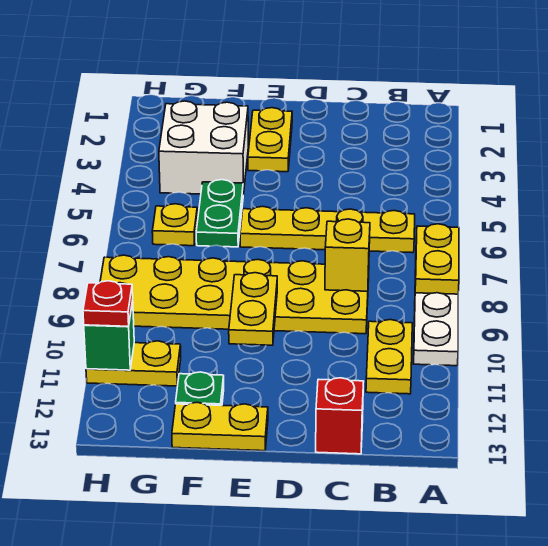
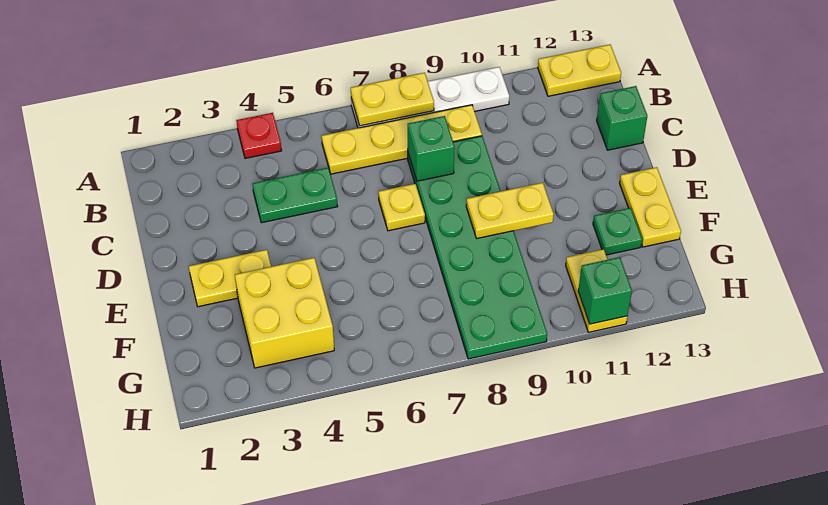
yellow 1x4 plate [240,207,415,253] -> yellow 1x4 plate turned to [322,105,482,174]
yellow 1x2 plate [366,320,412,394] -> yellow 1x2 plate moved to [538,45,621,96]
yellow 2x6 plate [100,255,369,334] -> green 2x6 plate [408,136,547,359]
yellow 1x1 brick [325,219,370,291] -> green 1x1 brick [408,116,455,181]
red 1x1 brick [316,378,364,454] -> green 1x1 brick [597,86,647,150]
white 2x2 brick [159,101,248,195] -> yellow 2x2 brick [235,258,334,368]
green 1x2 plate [196,180,243,247] -> green 1x2 plate moved to [253,168,338,223]
yellow 1x1 plate [152,204,197,246] -> yellow 1x1 plate moved to [379,184,425,231]
red 1x1 plate [83,281,133,326] -> red 1x1 plate moved to [236,113,282,158]

